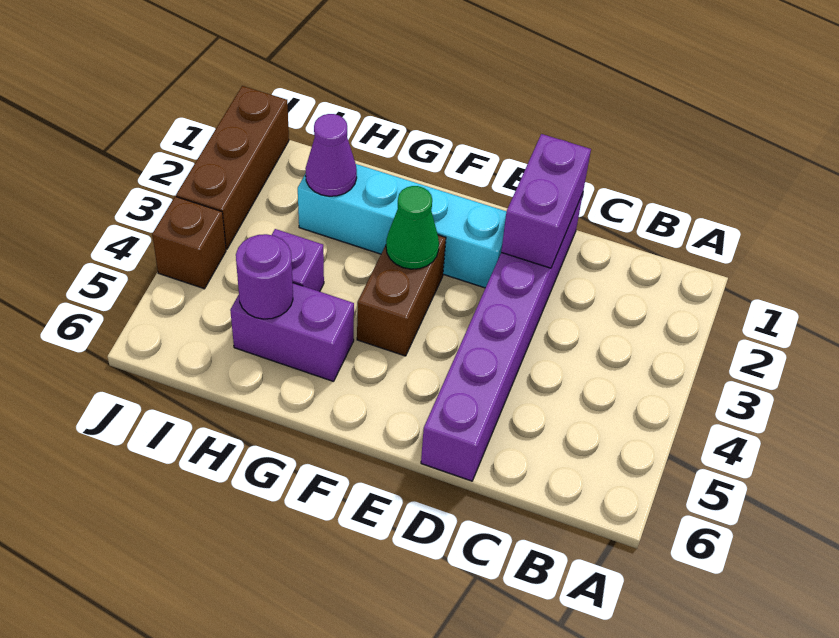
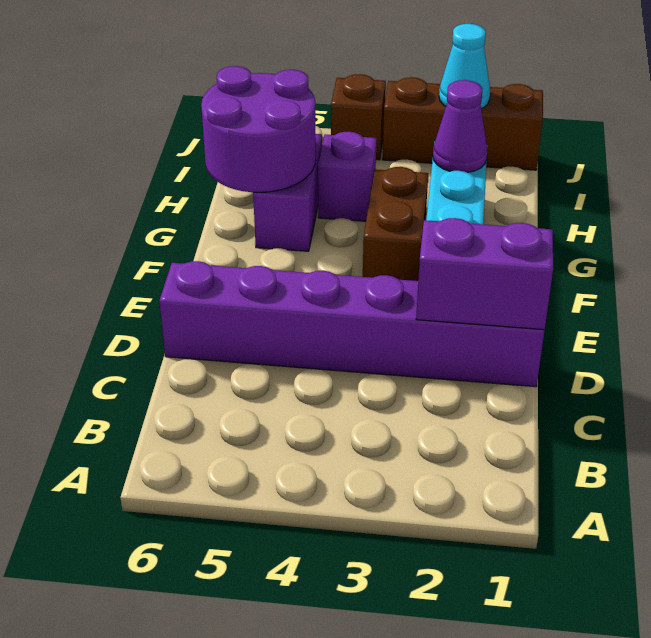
brown 1x2 brick [357,235,446,356] -> brown 1x2 brick turned to [363,167,428,281]
green 1x1 cone [386,186,439,269] -> none
purple 1x1 round brick [236,234,293,319] -> purple 2x2 round brick [201,66,316,192]
none -> cyan 1x1 cone [439,24,490,109]

